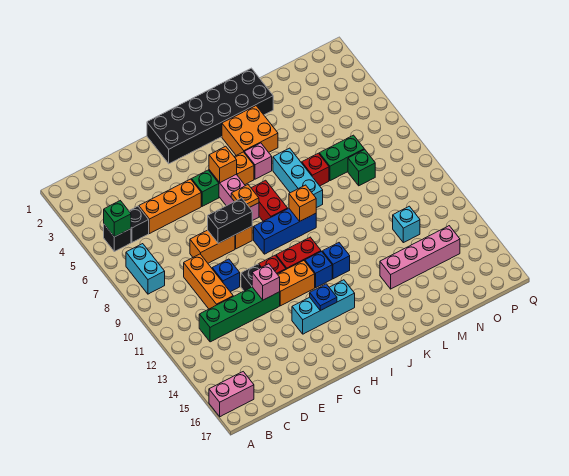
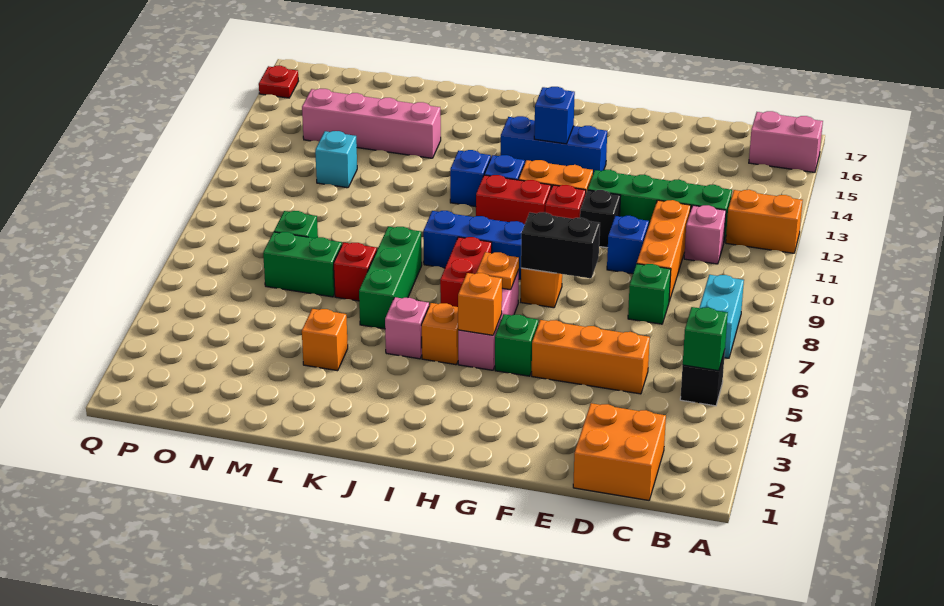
black 1x1 brick [129,206,149,242] -> none
none -> green 1x1 brick [628,264,671,324]
orange 1x2 brick [190,230,235,263] -> orange 1x2 brick moved to [726,190,803,253]
pink 1x1 brick [252,264,280,300] -> pink 1x1 brick moved to [684,205,726,264]
black 2x6 brick [147,68,273,164] -> none
cyan 1x3 brick [292,280,355,334] -> blue 1x3 brick [501,116,607,173]
blue 1x1 plate [310,284,337,311] -> blue 1x1 brick [534,87,575,144]
orange 2x2 brick [222,106,278,155] -> orange 2x2 brick moved to [573,403,666,500]
orange 1x1 brick [289,185,316,221] -> orange 1x1 brick moved to [302,309,348,371]
cyan 1x3 brick [273,148,323,208] -> green 1x3 brick [359,227,422,329]
none -> red 1x1 plate [259,66,298,98]

